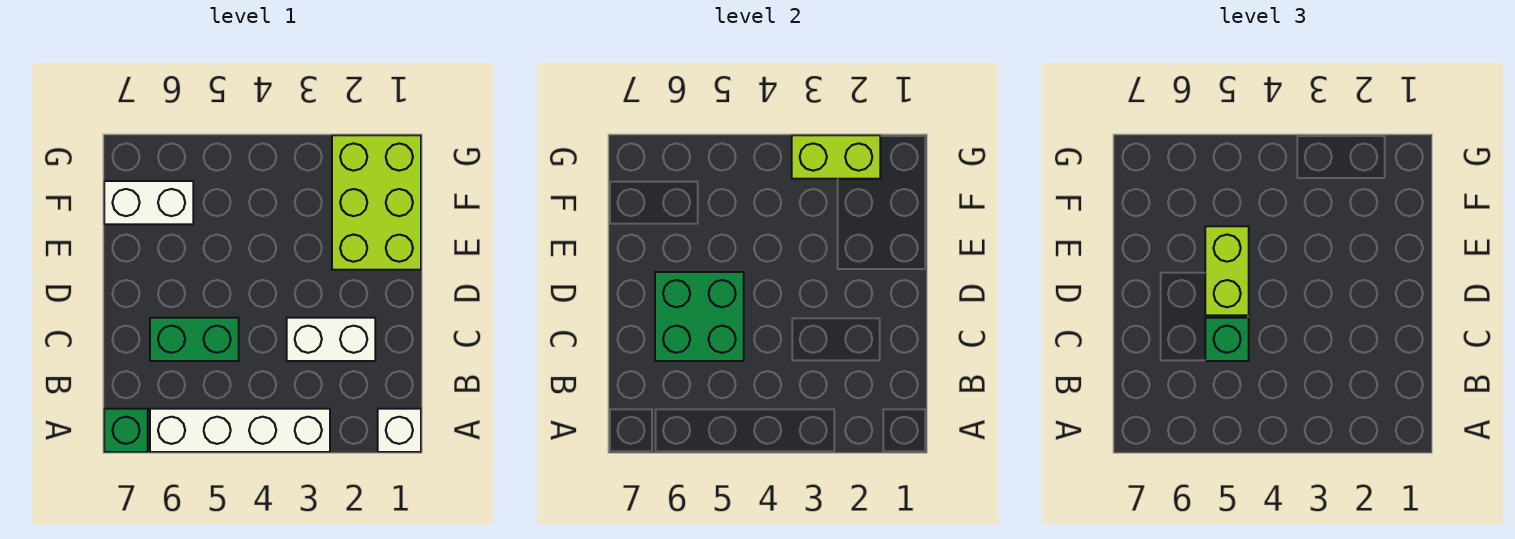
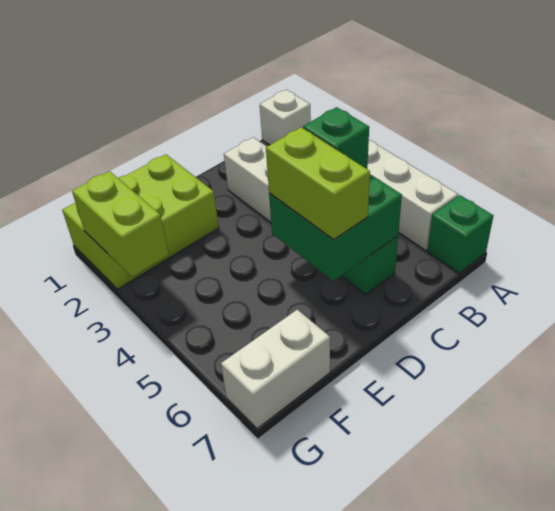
lime 1x2 brick [1205,226,1249,315] -> lime 1x2 brick turned to [266,127,370,239]
white 1x2 brick [104,181,193,224] -> white 1x2 brick turned to [221,310,330,429]

